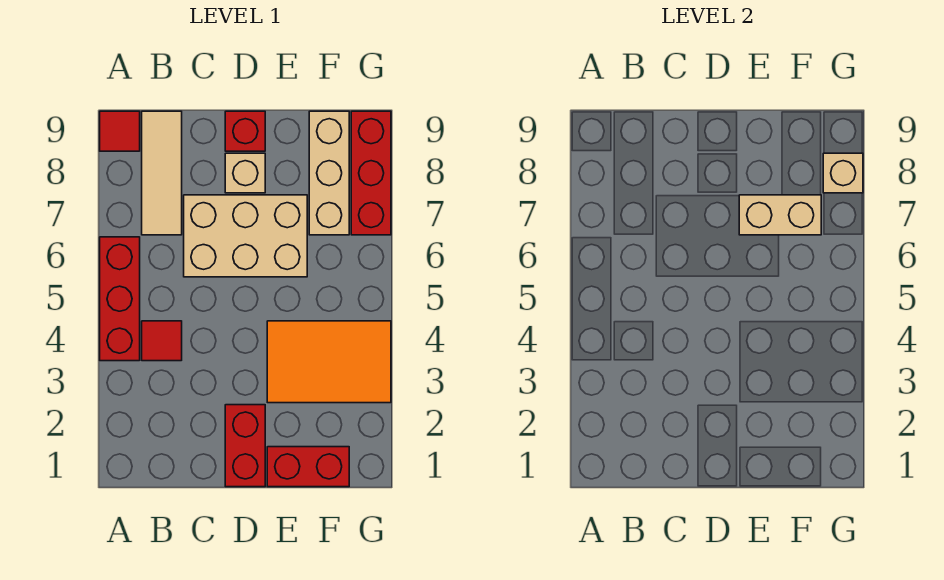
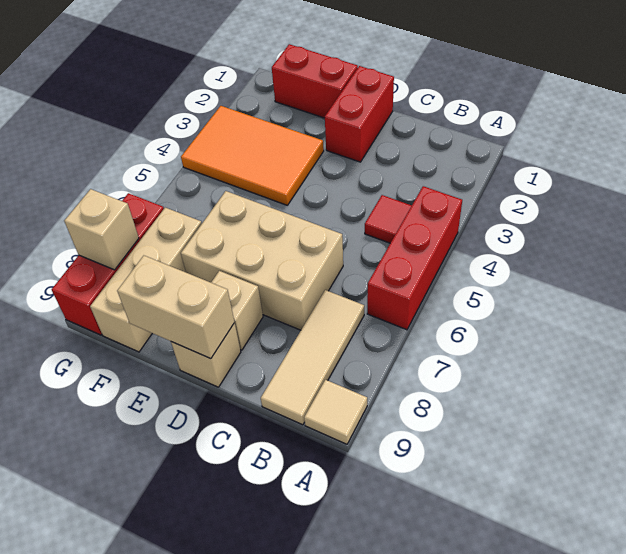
red 1x1 tile [100,111,140,151] -> tan 1x1 tile [304,380,367,444]
red 1x1 brick [225,111,265,151] -> tan 1x1 brick [171,323,241,387]
tan 1x2 brick [739,195,821,235] -> tan 1x2 brick moved to [117,256,234,359]

